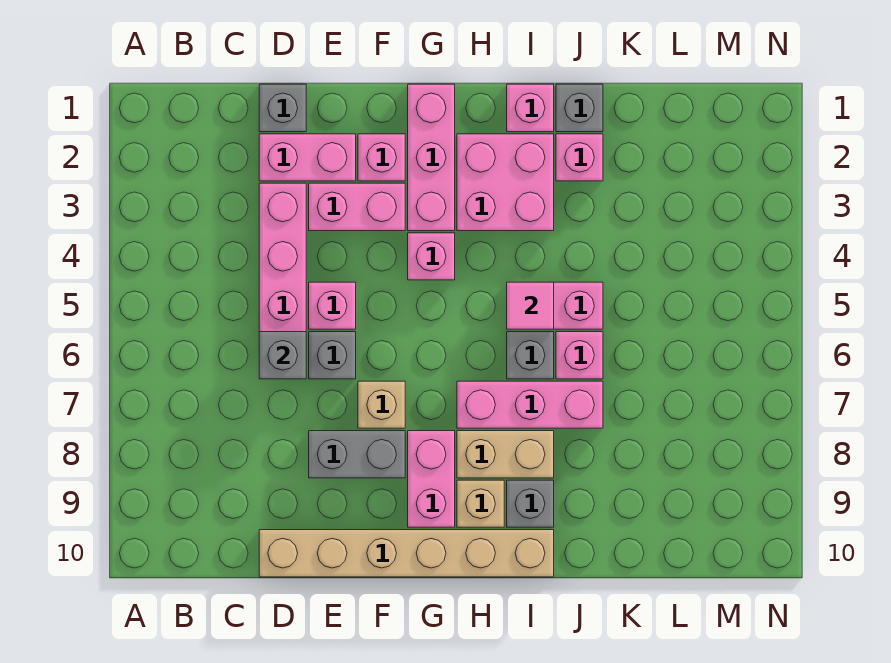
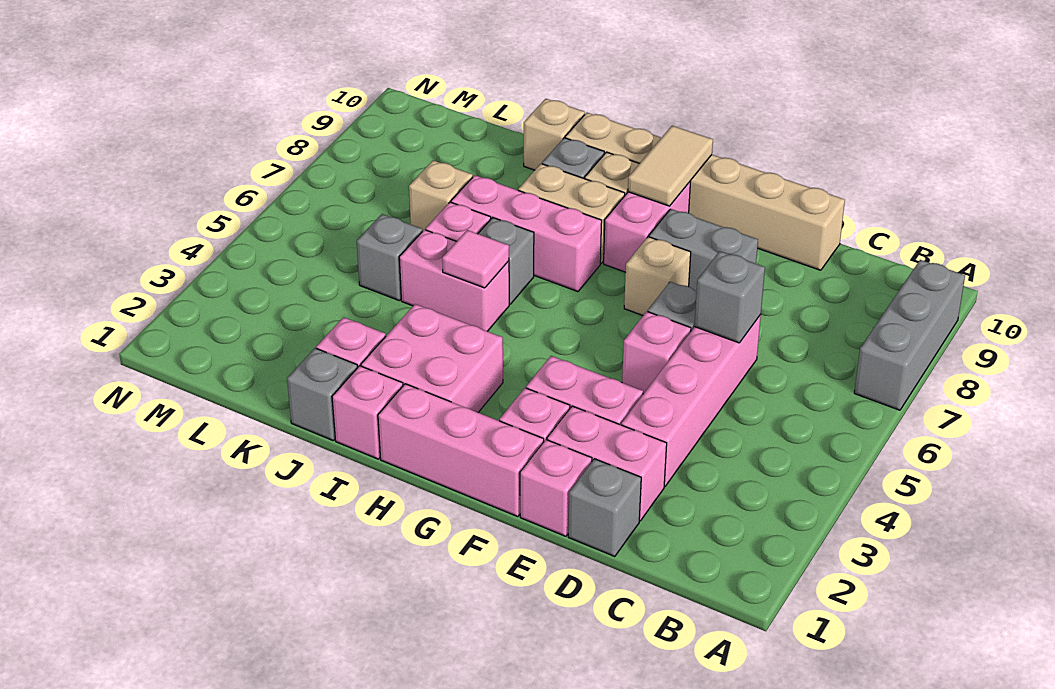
none -> grey 1x3 brick [854,260,965,410]
pink 1x3 brick [408,84,455,231] -> pink 1x3 brick turned to [378,384,544,517]
pink 1x1 brick [408,233,455,280] -> pink 1x1 brick moved to [520,440,592,536]
none -> tan 1x2 tile [628,126,713,206]
none -> tan 1x1 brick [524,99,585,170]
none -> grey 1x1 brick [357,214,422,300]
none -> tan 1x1 brick [409,160,473,232]

